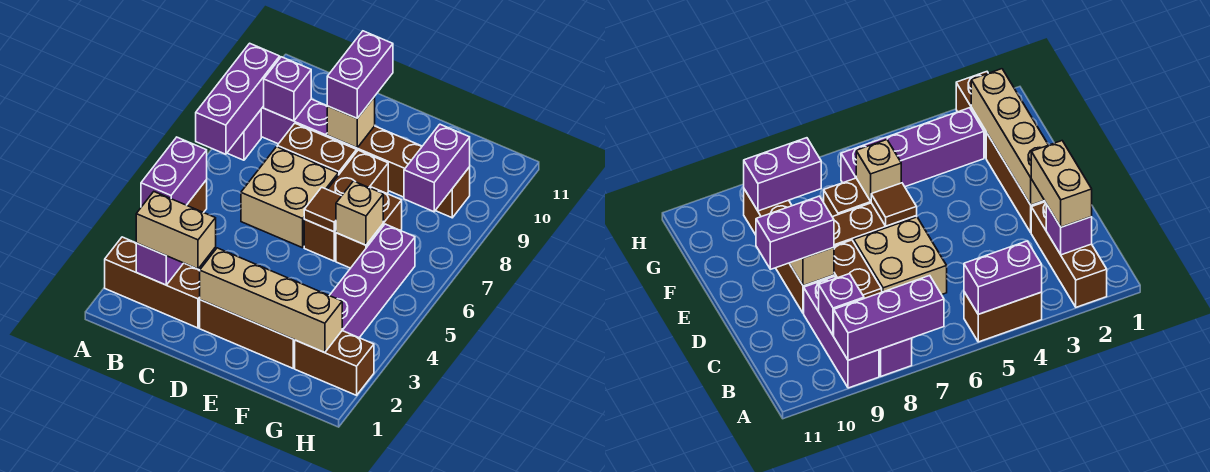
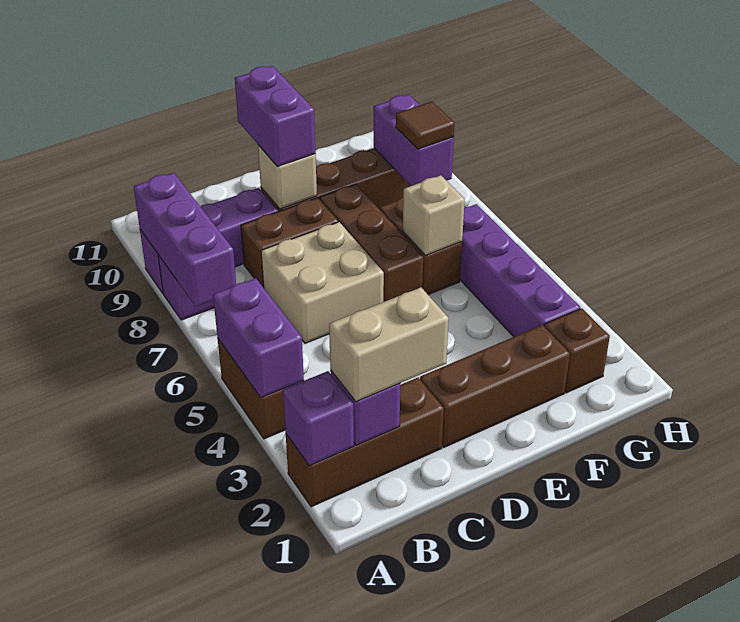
purple 1x1 brick [264,57,311,121] -> purple 1x1 brick moved to [283,371,354,466]
tan 1x4 brick [200,248,342,353] -> none
brown 1x1 tile [304,187,341,232] -> brown 1x1 tile moved to [396,101,454,149]
brown 1x2 brick [295,331,374,395] -> brown 1x1 brick [544,308,610,393]

